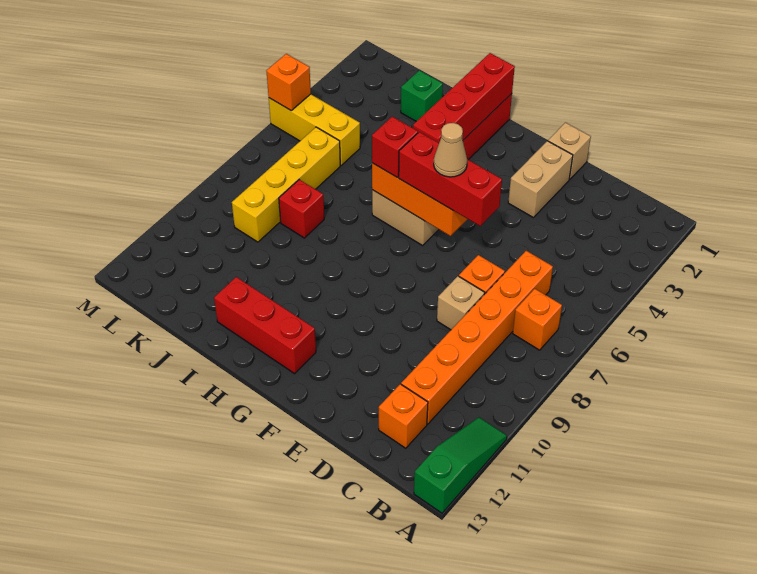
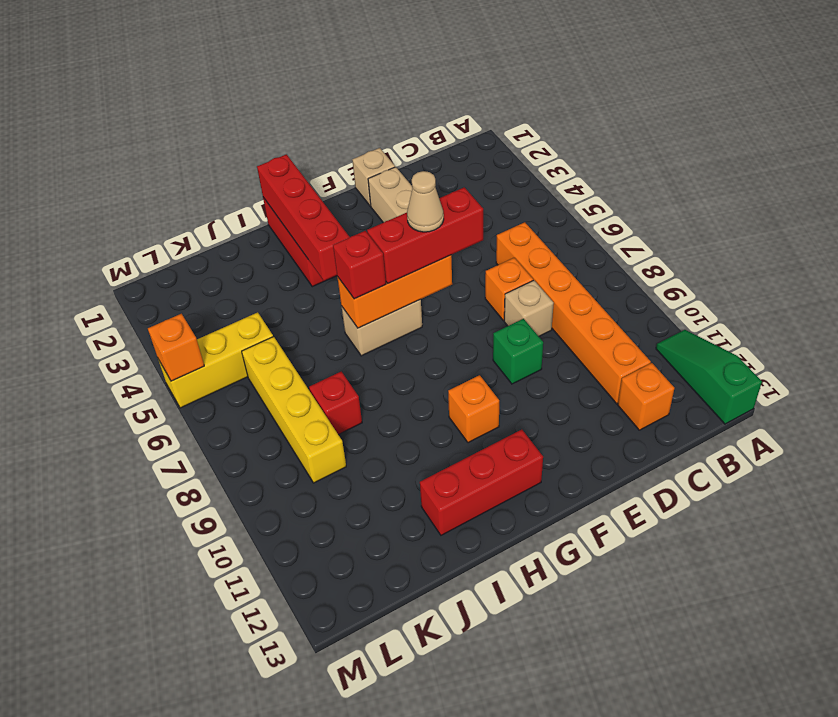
orange 1x1 brick [513,289,562,350] -> orange 1x1 brick moved to [448,375,499,443]
green 1x1 brick [401,70,443,121] -> green 1x1 brick moved to [493,319,543,384]

